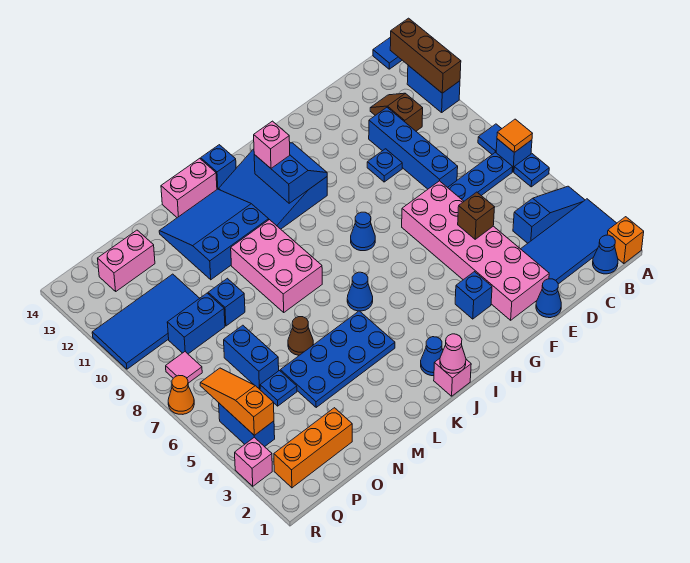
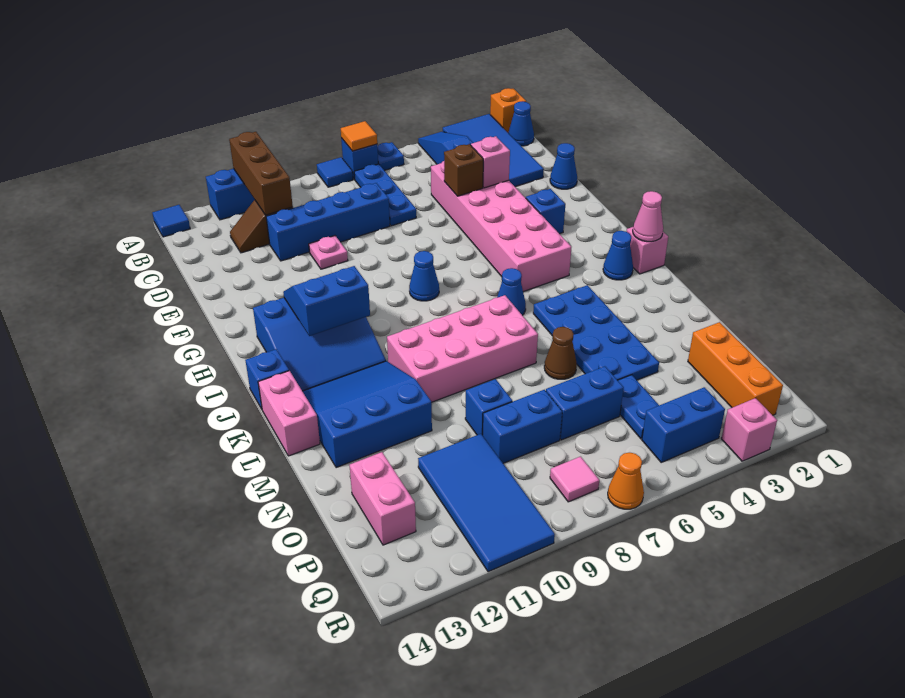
brown 1x3 brick [390,18,461,93] -> brown 1x3 brick turned to [229,132,293,215]
pink 2x6 brick [402,181,549,320] -> pink 2x6 brick turned to [431,161,571,292]
blue 1x1 plate [367,149,402,182] -> pink 1x1 plate [309,236,348,269]
pink 1x1 brick [254,121,290,168] -> pink 1x1 brick moved to [471,136,510,188]
pink 2x3 brick [231,220,322,312] -> pink 2x4 brick [387,295,538,402]
blue 3x3 slope [159,189,269,280] -> blue 3x3 slope turned to [302,361,432,468]
blue 1x1 plate [260,371,297,406] -> blue 1x2 plate [618,375,659,439]
blue 1x2 brick [167,293,225,354] -> blue 1x2 brick turned to [483,389,562,463]
orange 1x3 slope [200,368,274,435] -> none

